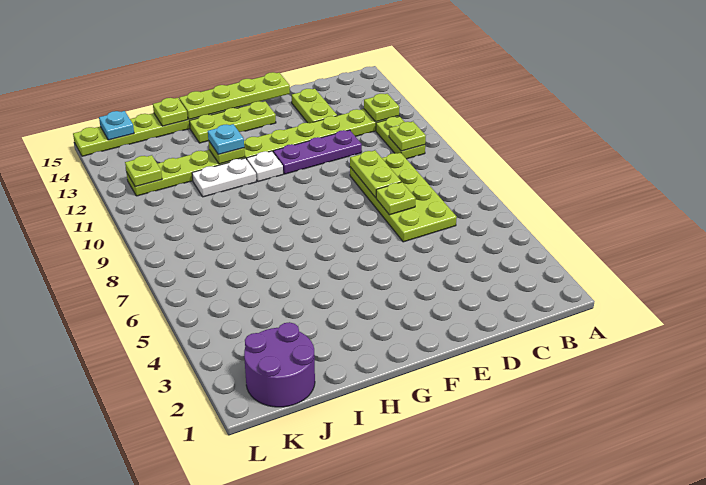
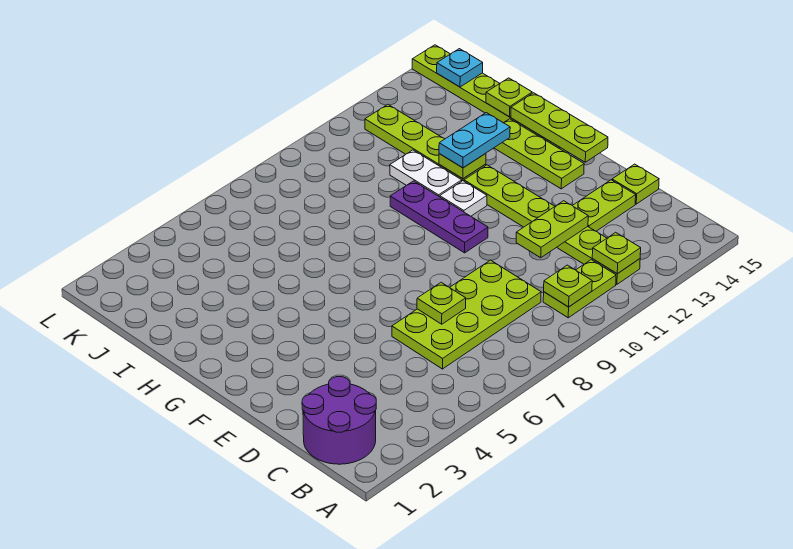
lime 1x2 plate [350,150,401,198] -> lime 1x2 plate moved to [516,201,588,258]
purple 1x3 plate [273,130,362,174] -> purple 1x3 plate moved to [390,181,488,253]
lime 1x4 plate [179,72,290,119] -> lime 1x3 plate [511,93,608,162]
cyan 1x1 plate [208,124,244,155] -> cyan 1x2 plate [439,113,510,168]
purple 2x2 round brick [244,322,315,407] -> purple 2x2 round brick moved to [302,377,376,464]
lime 1x1 plate [125,155,162,187] -> lime 1x1 plate moved to [612,164,659,204]

